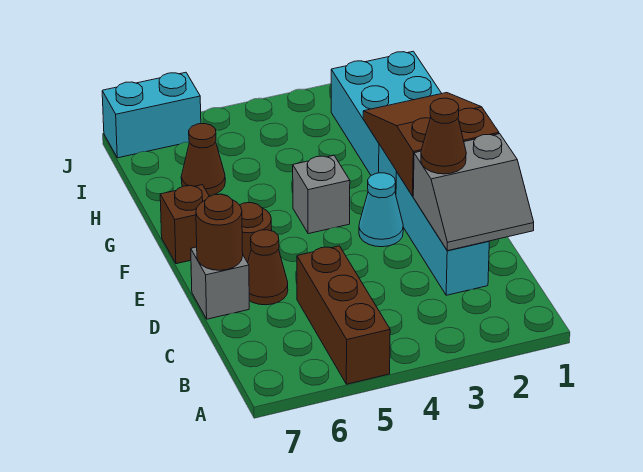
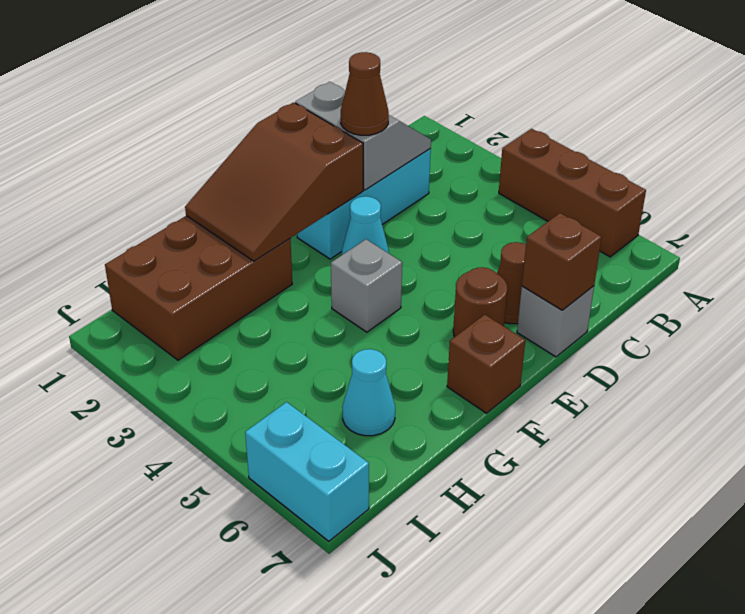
brown 1x3 brick [297,246,390,384] -> brown 1x3 brick turned to [499,129,646,257]
brown 1x1 round brick [196,194,243,270] -> brown 1x1 brick [522,213,602,310]
cyan 2x3 brick [331,51,442,182] -> brown 2x3 brick [105,216,292,360]
brown 1x1 cone [181,124,225,196] -> cyan 1x1 cone [342,349,395,436]

